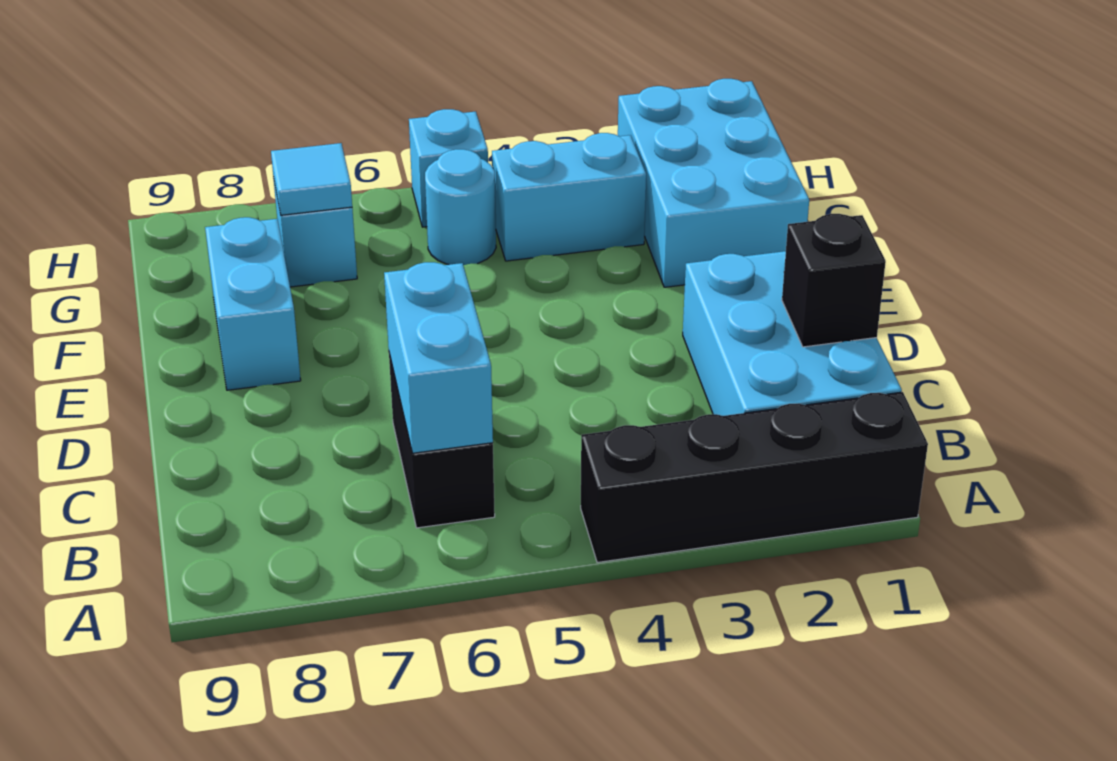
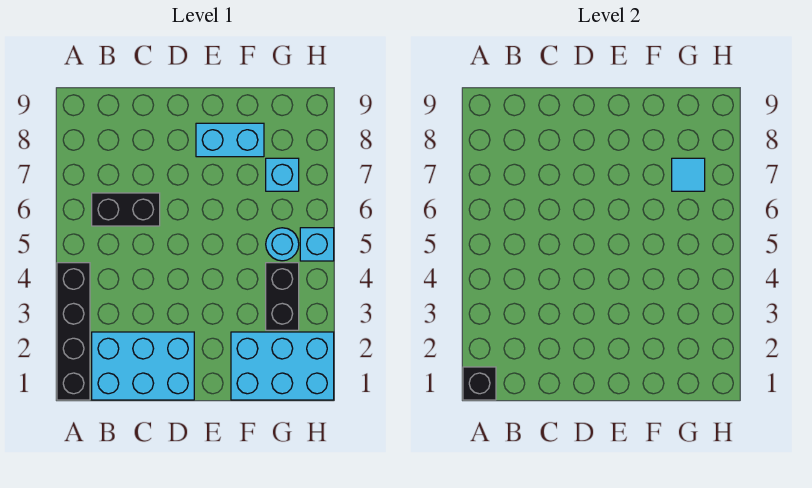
cyan 1x2 brick [384,262,493,453] -> none
black 1x1 brick [782,214,886,347] -> black 1x1 brick moved to [463,367,496,400]
cyan 1x2 brick [492,133,646,261] -> black 1x2 brick [266,263,299,330]

